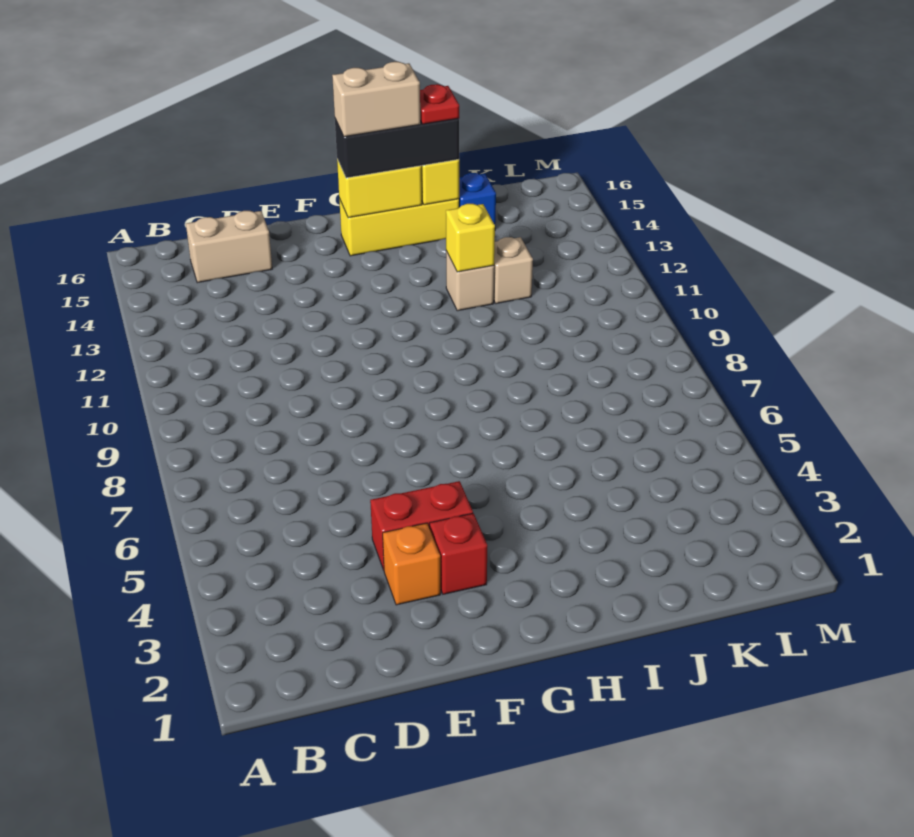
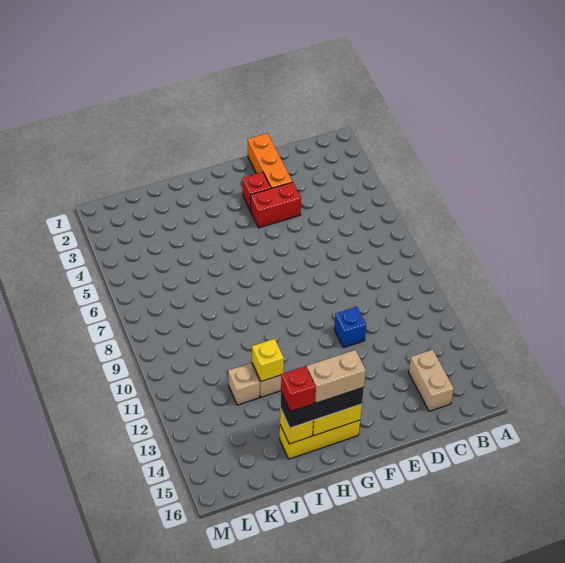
tan 1x2 brick [186,211,272,283] -> tan 1x2 brick turned to [409,350,454,411]
orange 1x1 brick [383,523,441,605] -> orange 1x3 brick [248,133,293,188]
red 1x1 plate [420,84,459,124] -> red 1x1 brick [281,366,315,412]
blue 1x1 brick [459,173,496,225] -> blue 1x1 brick moved to [334,307,366,348]

